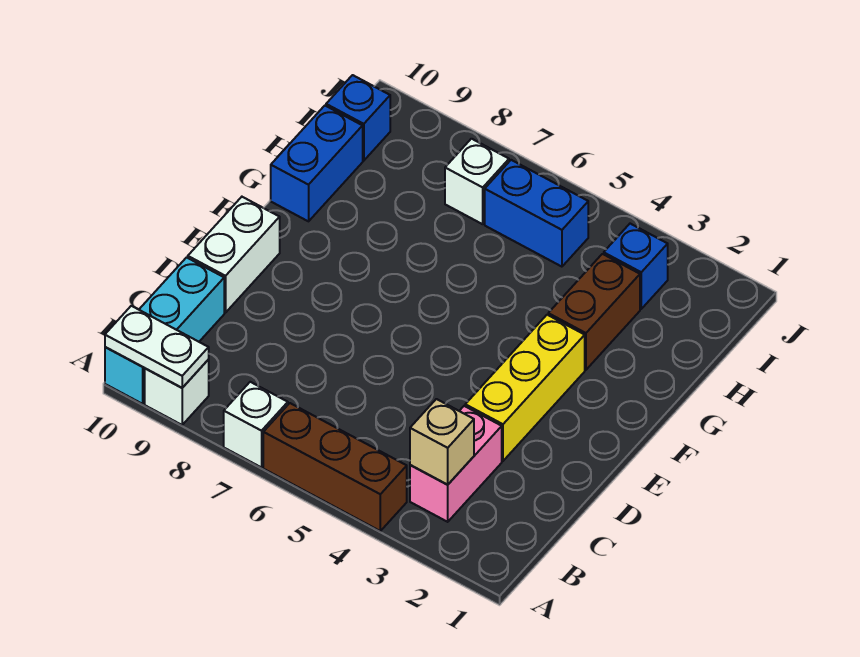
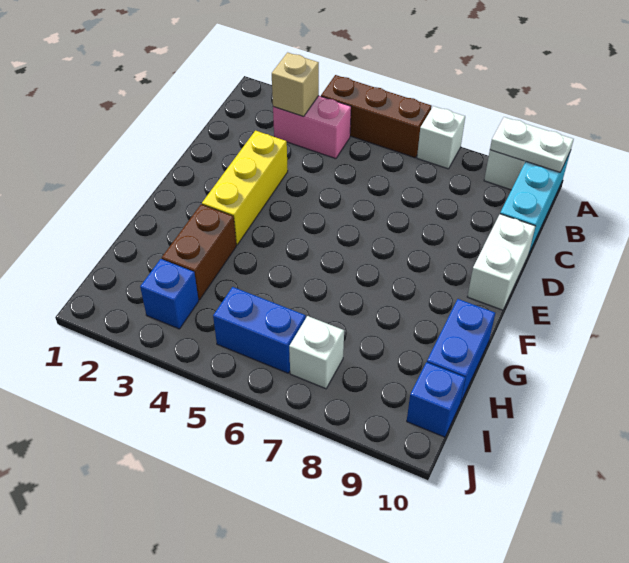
pink 1x2 brick [410,406,502,522] -> pink 1x2 brick turned to [273,96,351,159]

